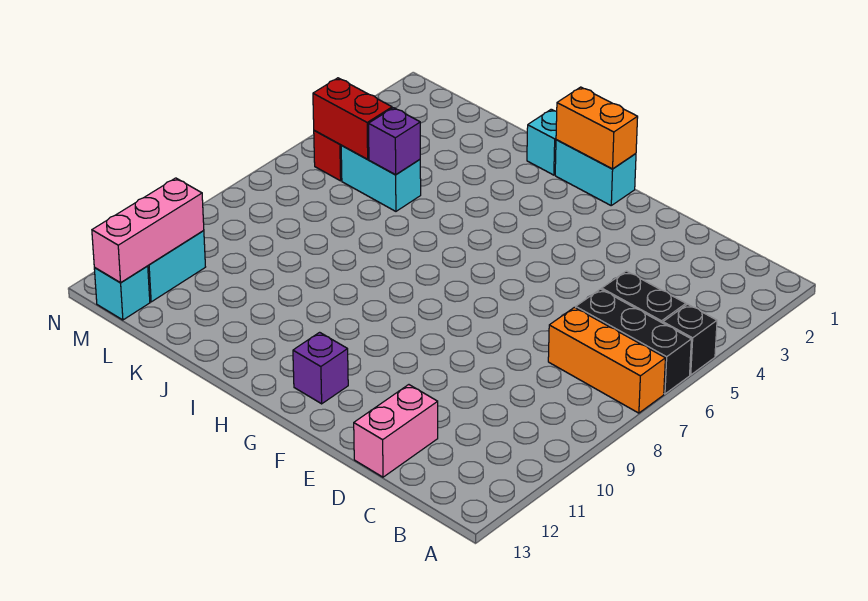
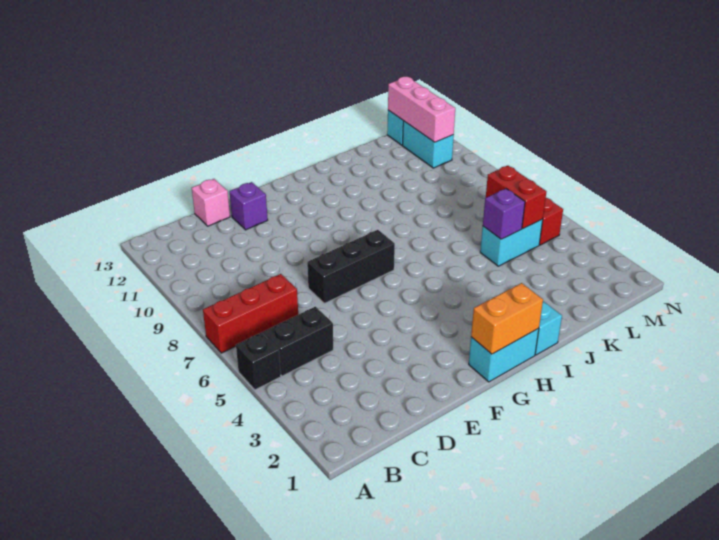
black 1x3 brick [576,289,691,394] -> black 1x3 brick moved to [307,230,395,303]
orange 1x3 brick [548,307,665,413] -> red 1x3 brick [203,274,298,353]
pink 1x2 brick [354,385,438,477] -> pink 1x1 brick [192,179,230,226]
purple 1x1 brick [293,332,348,404] -> purple 1x1 brick moved to [229,182,268,230]
red 1x2 brick [313,78,392,159] -> red 1x2 brick turned to [486,166,547,229]

